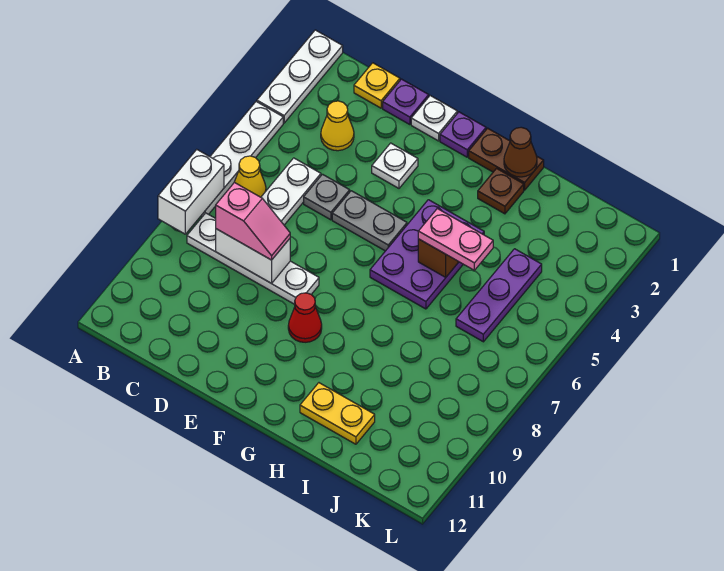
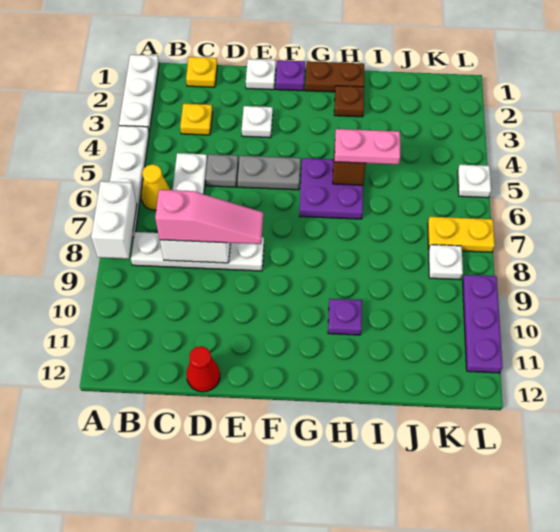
yellow 1x1 cone [321,101,354,151] -> yellow 1x1 plate [180,104,212,135]
pink 1x2 slope [216,182,290,260] -> pink 1x3 slope [155,190,263,244]
purple 1x1 plate [383,79,429,125] -> purple 1x1 plate moved to [328,299,362,335]
red 1x1 cone [288,293,322,342] -> red 1x1 cone moved to [186,346,220,392]
purple 2x3 plate [370,200,484,309] -> purple 2x2 plate [299,158,363,219]
brown 1x1 cone [504,127,537,177] -> none
yellow 1x2 plate [300,383,375,444] -> yellow 1x2 plate moved to [428,217,495,252]
purple 1x3 plate [456,249,542,342] -> purple 1x3 plate moved to [463,275,502,373]
none -> white 1x1 plate [429,245,463,280]
none -> white 1x1 plate [458,165,491,198]

